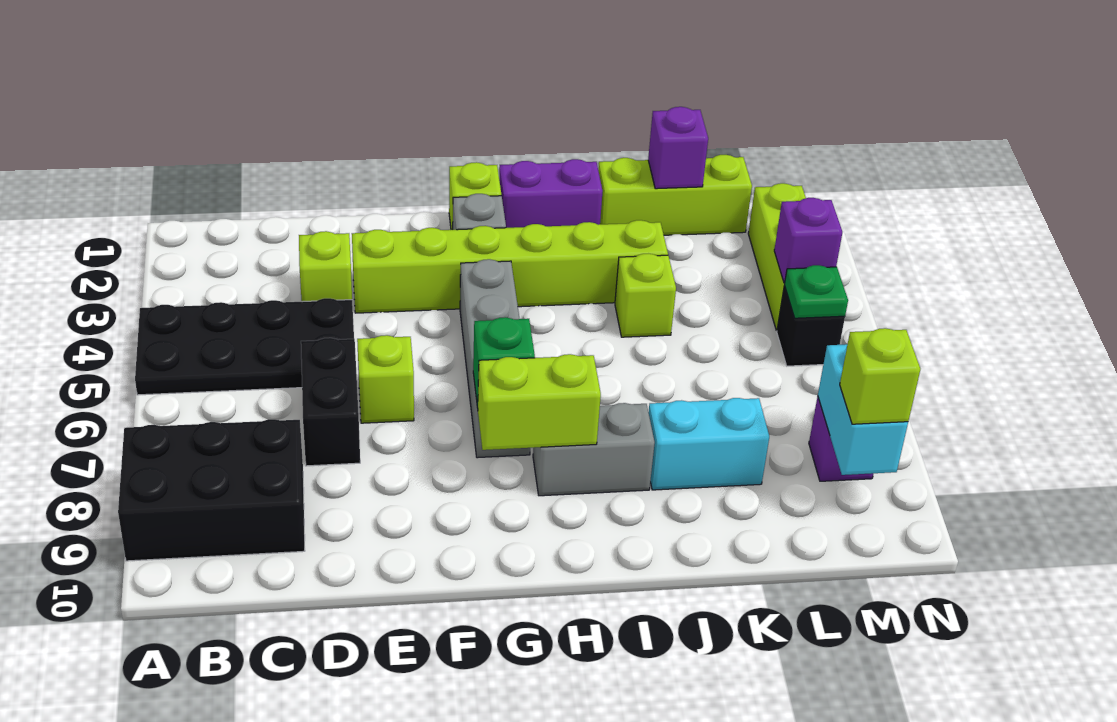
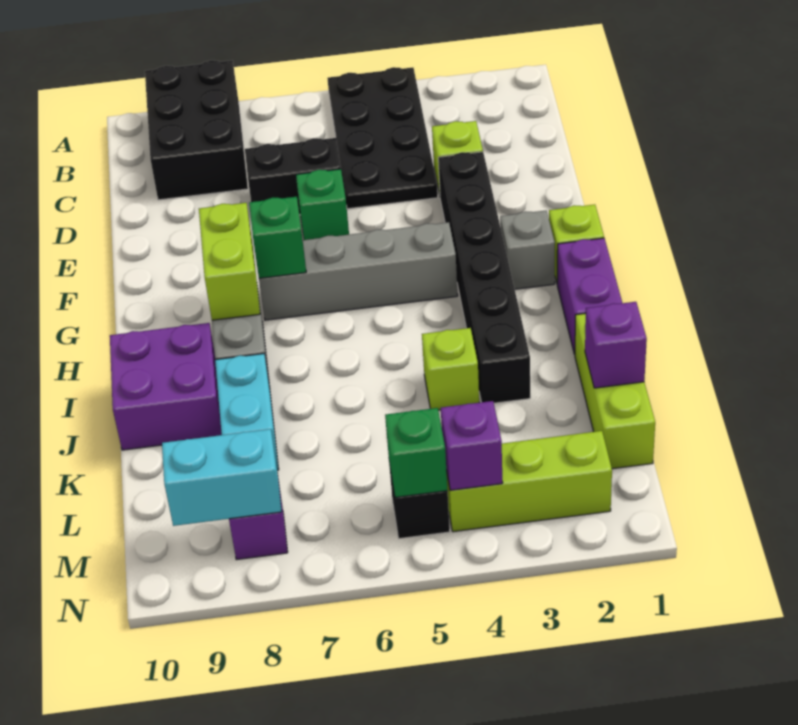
lime 1x6 brick [352,220,668,313] -> black 1x6 brick [438,152,530,403]
lime 1x1 brick [357,335,414,423] -> green 1x1 brick [296,169,349,240]
none -> purple 2x2 brick [110,323,222,450]
green 1x1 plate [785,265,848,318] -> green 1x1 brick [385,408,448,497]
lime 1x1 brick [840,328,920,424] -> none

